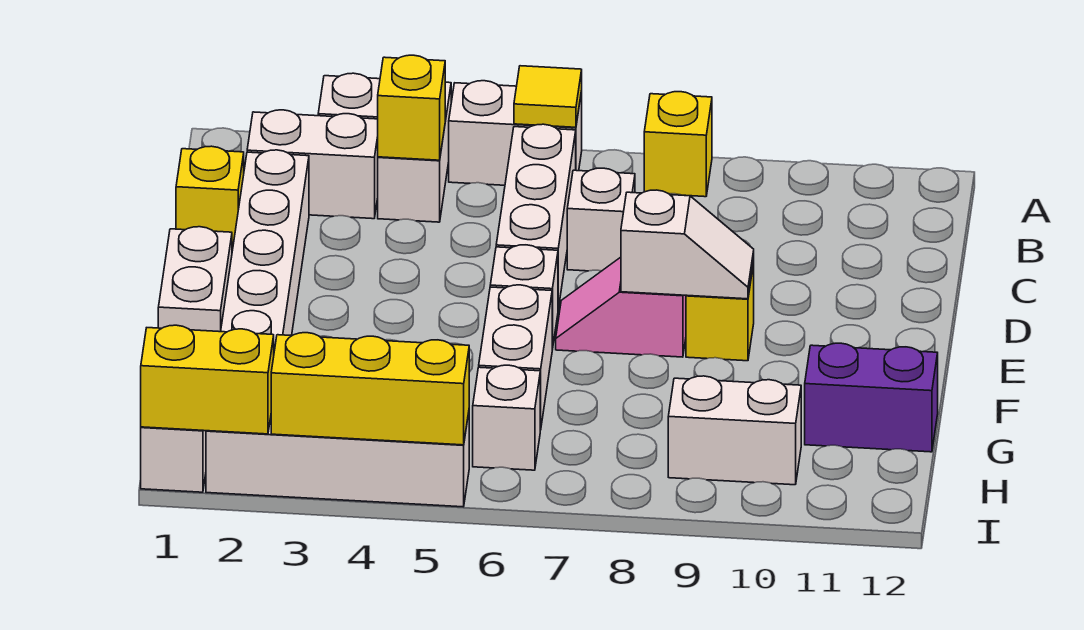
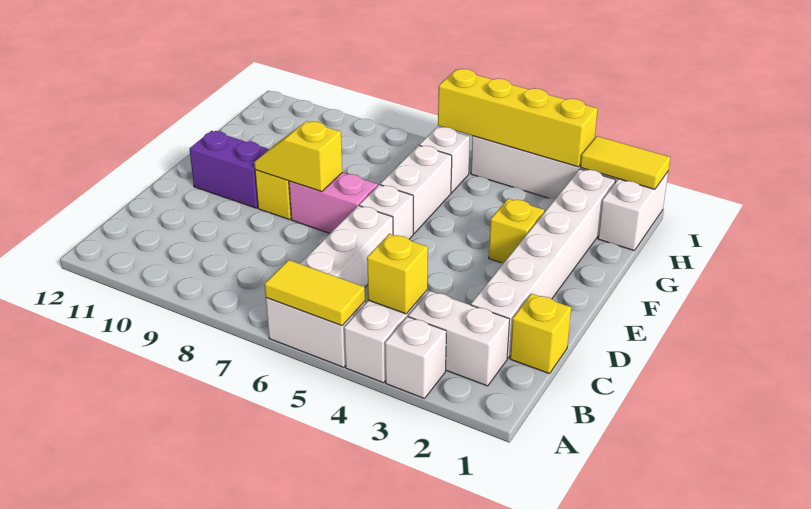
yellow 1x1 tile [514,66,582,127] -> yellow 1x2 tile [265,260,365,326]
yellow 1x1 brick [644,92,712,197] -> yellow 1x1 brick moved to [489,198,544,263]
white 1x1 brick [567,168,635,271] -> none
white 1x2 brick [158,227,232,332] -> none
pink 1x2 slope [556,257,686,357] -> pink 1x2 brick [289,173,378,233]
white 1x2 slope [621,190,754,299] -> yellow 1x2 slope [254,121,342,192]
purple 1x2 brick [805,343,938,452] -> purple 1x2 brick moved to [190,131,269,208]
white 1x2 brick [668,376,801,485] -> none
yellow 1x2 brick [141,325,274,434] -> yellow 1x2 tile [581,136,670,189]
yellow 1x3 brick [271,333,469,445] -> yellow 1x4 brick [438,69,598,167]

